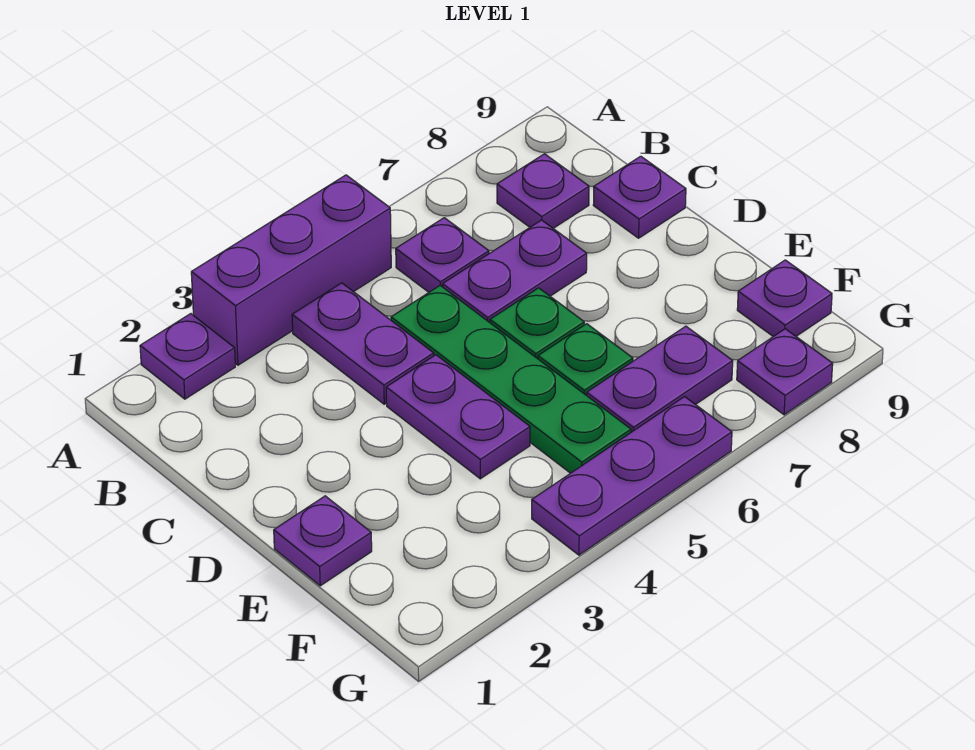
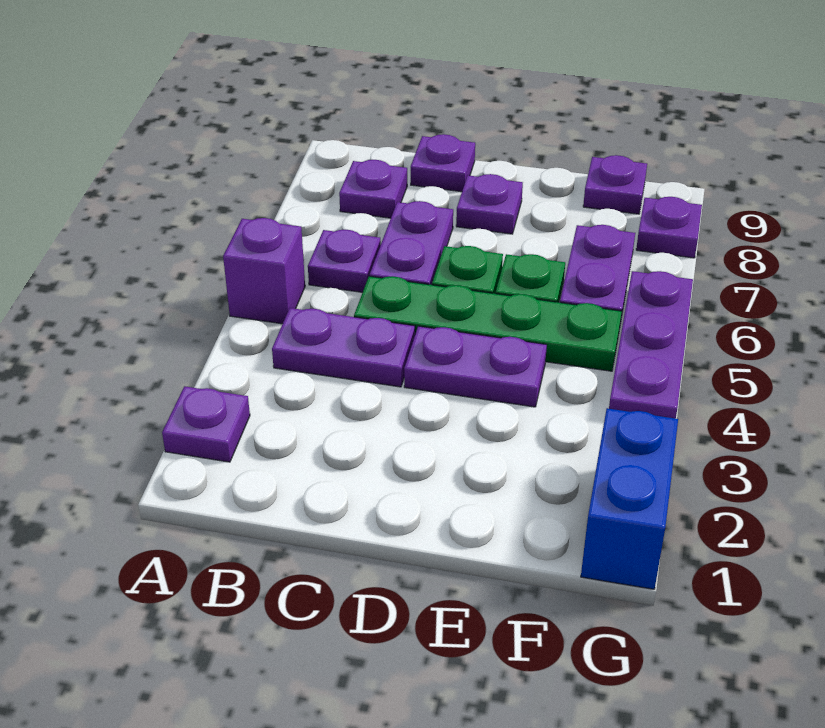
purple 1x3 brick [191,175,391,365] -> purple 1x1 brick [223,218,305,324]
purple 1x1 plate [274,496,372,586] -> purple 1x1 plate moved to [456,174,523,234]
none -> blue 1x2 brick [581,408,678,589]

